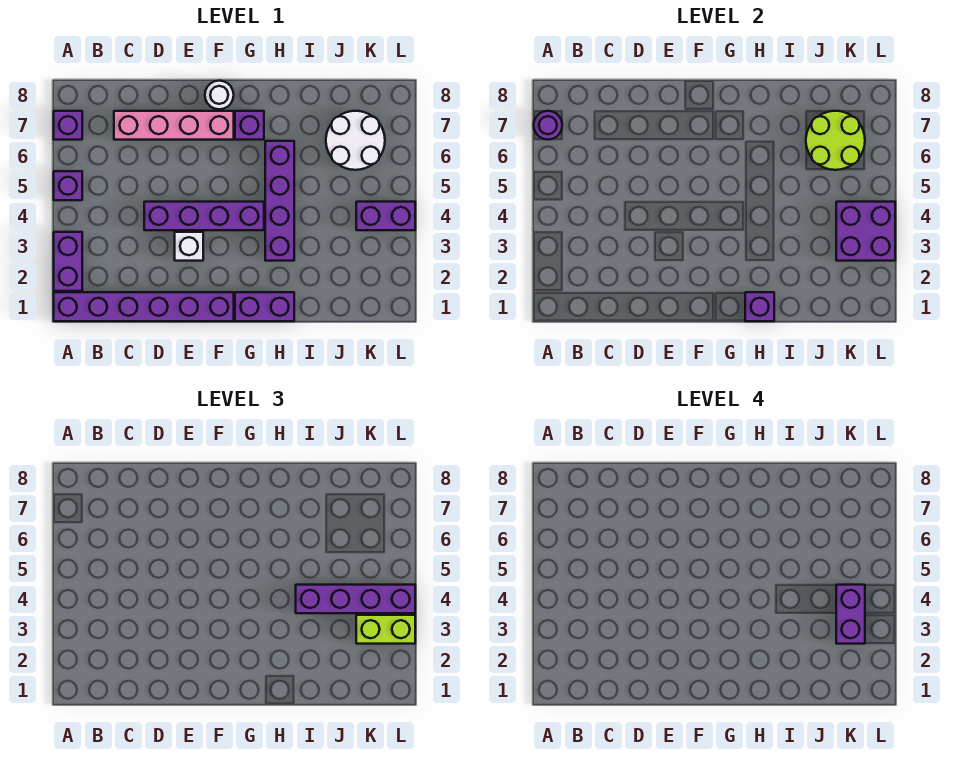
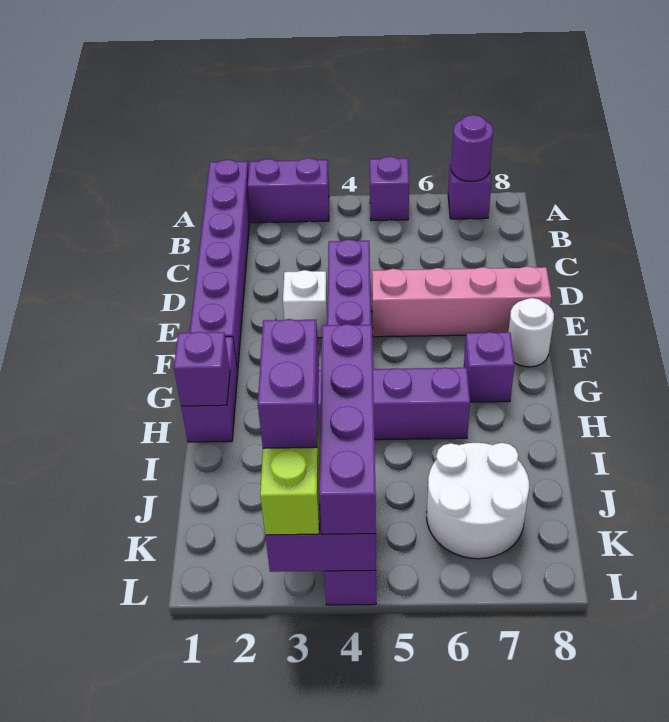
pink 1x4 brick [114,111,234,140] -> pink 1x4 brick turned to [372,266,551,337]
lime 2x2 round brick [806,111,865,170] -> none
purple 1x2 brick [836,585,865,644] -> purple 1x2 brick turned to [258,319,319,448]

